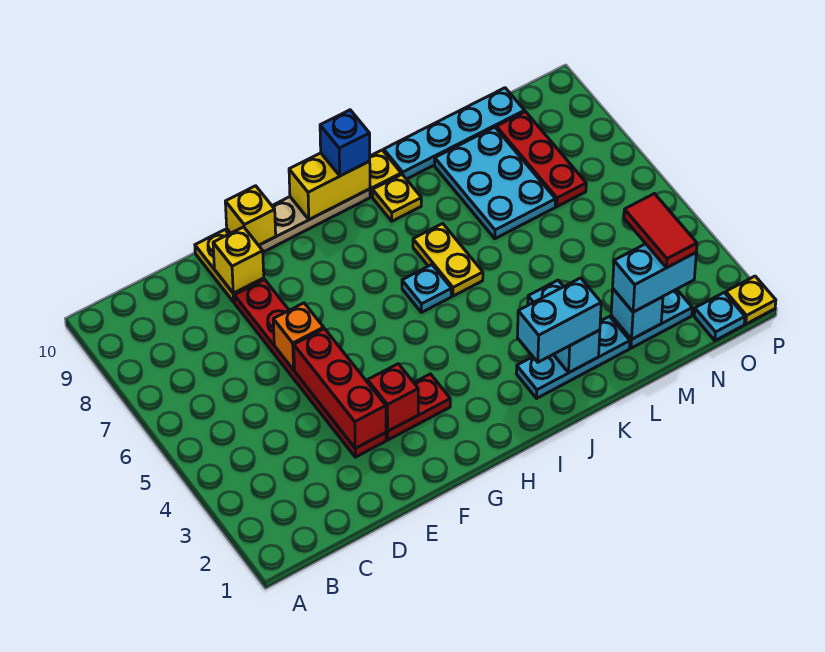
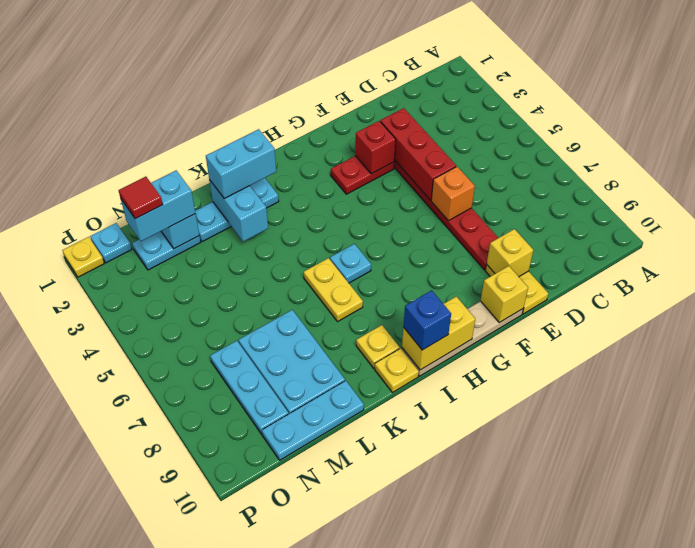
cyan 1x4 plate [384,88,525,179] -> cyan 1x3 plate [262,381,364,460]
red 1x2 tile [624,194,697,268] -> red 1x1 tile [119,177,163,219]
red 1x3 plate [496,112,586,207] -> cyan 1x3 plate [210,341,289,434]

